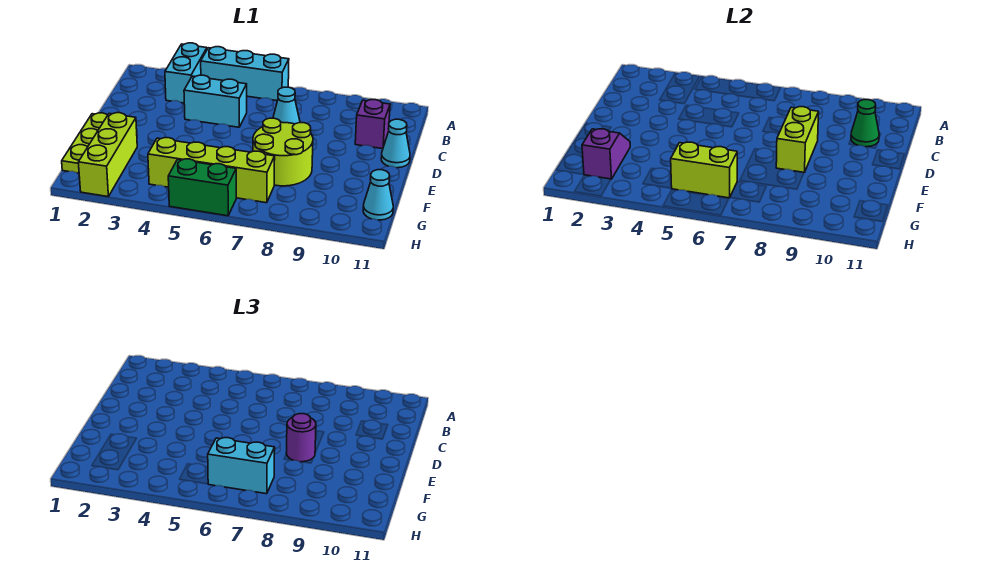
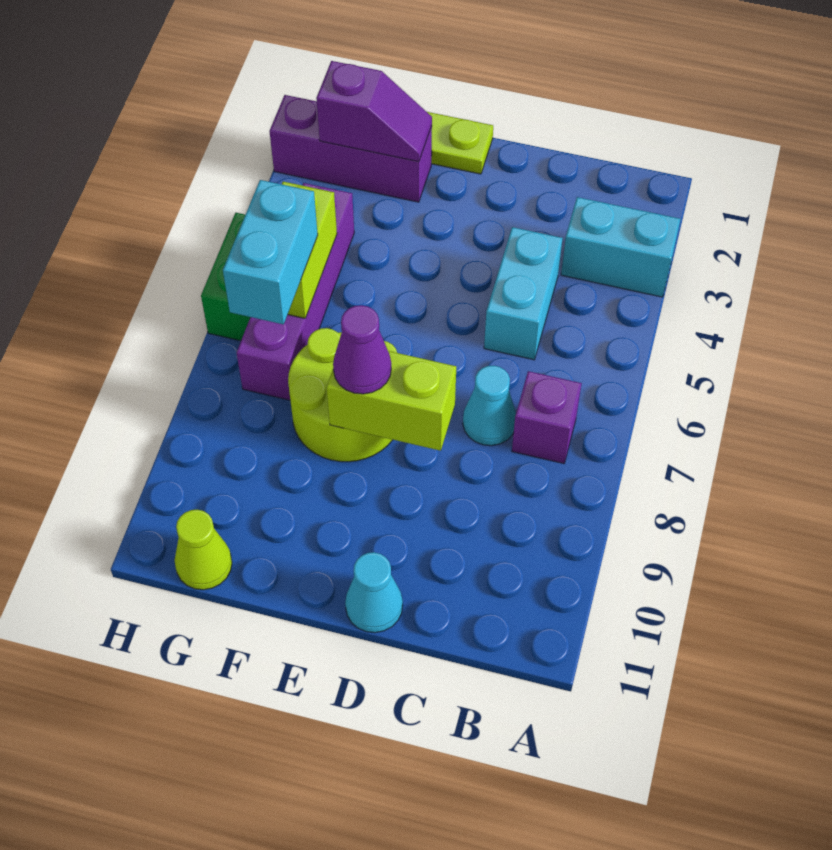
cyan 1x3 brick [201,47,289,101] -> none
purple 1x1 brick [355,100,390,149] -> purple 1x1 brick moved to [512,371,582,464]
green 1x1 cone [851,100,879,147] -> none
purple 1x1 round brick [286,414,316,462] -> purple 1x1 cone [333,305,391,394]
lime 1x3 brick [78,113,137,197] -> purple 1x3 brick [269,95,432,202]
lime 1x4 brick [148,138,275,203] -> purple 1x4 brick [237,183,354,400]
cyan 1x1 cone [363,170,393,220] -> lime 1x1 cone [174,510,232,590]

